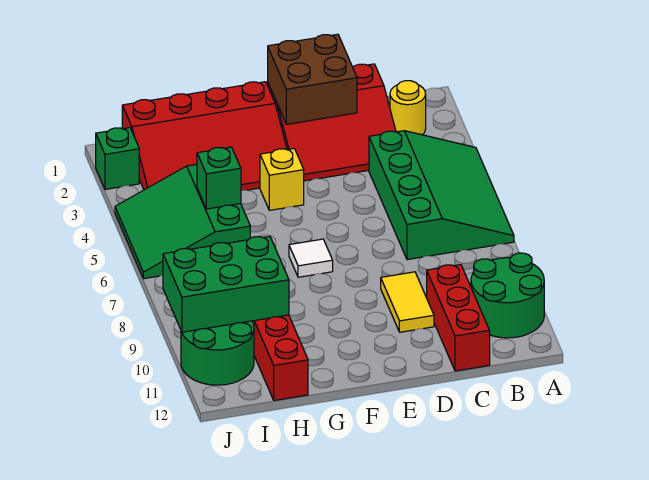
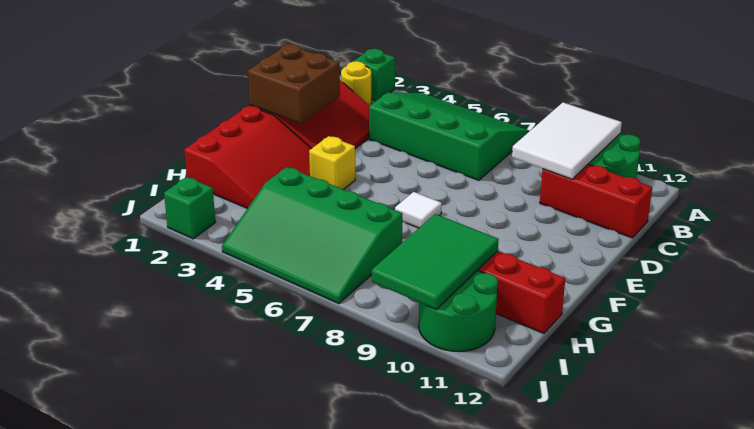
none -> white 2x3 tile [512,102,622,179]
yellow 1x2 tile [381,272,434,332] -> none
red 3x4 slope [122,82,287,191] -> red 3x3 slope [184,106,312,208]
green 3x3 slope [115,164,250,279] -> green 3x4 slope [222,167,402,304]
green 1x1 brick [197,147,241,209] -> green 1x1 brick moved to [354,49,395,101]
green 2x3 brick [163,236,289,332] -> green 2x3 tile [372,214,499,309]

